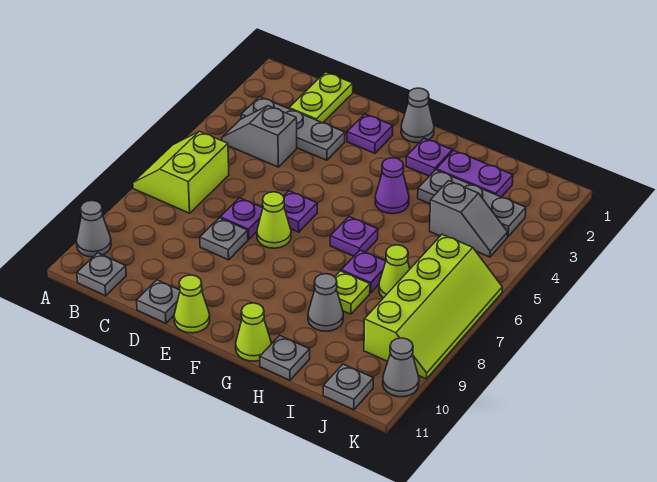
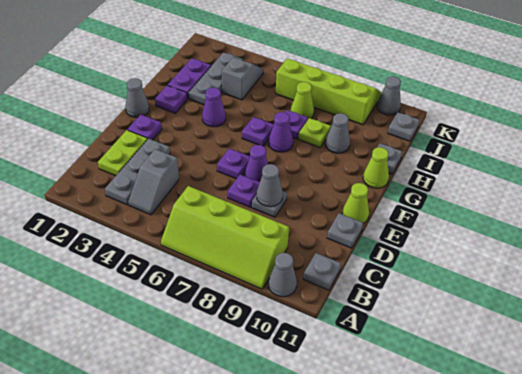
lime 2x2 slope [133,131,229,213] -> lime 2x4 slope [161,186,289,289]
lime 1x2 plate [289,72,353,123] -> lime 1x2 plate turned to [98,130,148,176]
none -> grey 1x1 cone [257,164,283,207]
lime 1x1 cone [257,192,291,248] -> purple 1x1 cone [245,145,268,182]
none -> purple 1x1 cone [269,112,293,152]

